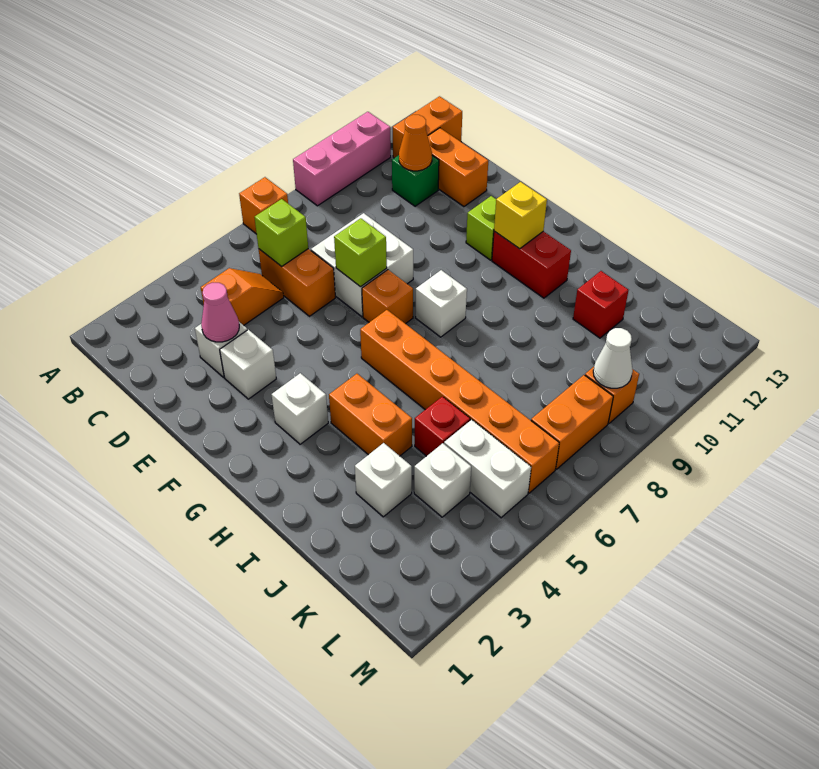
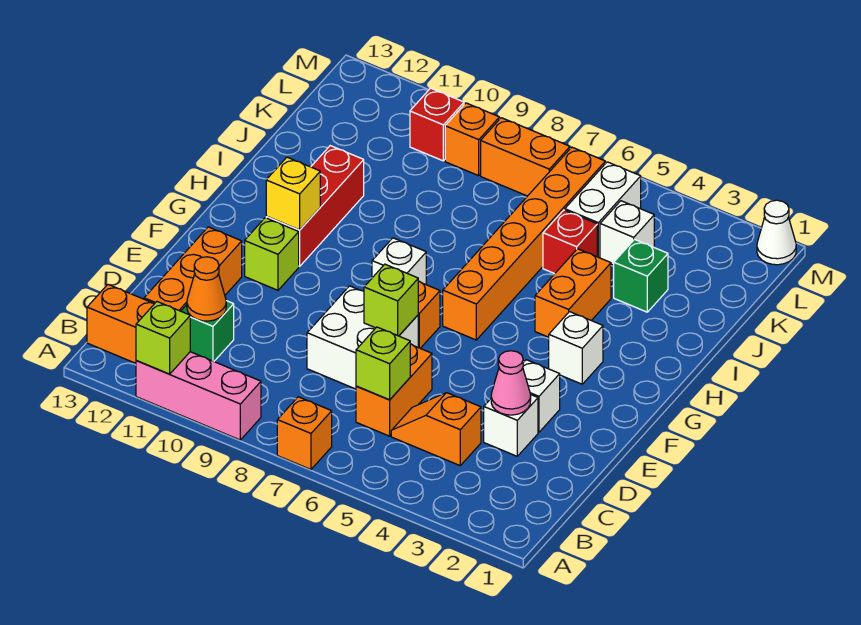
none -> lime 1x1 brick [136,302,190,374]
orange 1x2 brick [428,128,488,207] -> orange 1x3 brick [144,227,242,311]
red 1x2 brick [492,231,571,298] -> red 1x3 brick [266,146,364,266]
white 1x1 brick [355,443,412,517] -> green 1x1 brick [614,240,668,312]
red 1x1 brick [573,271,629,338] -> red 1x1 brick moved to [410,88,464,161]
white 1x1 cone [593,328,633,388] -> white 1x1 cone moved to [757,200,796,265]

